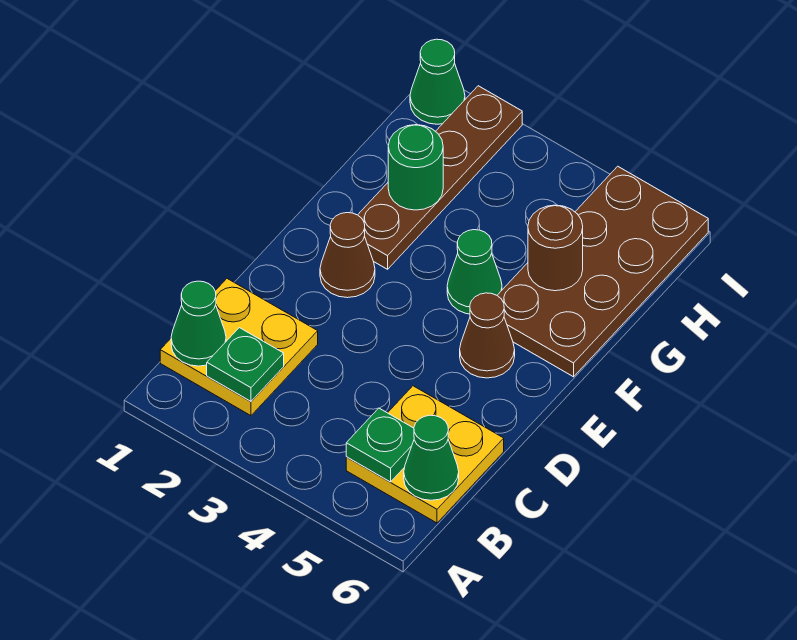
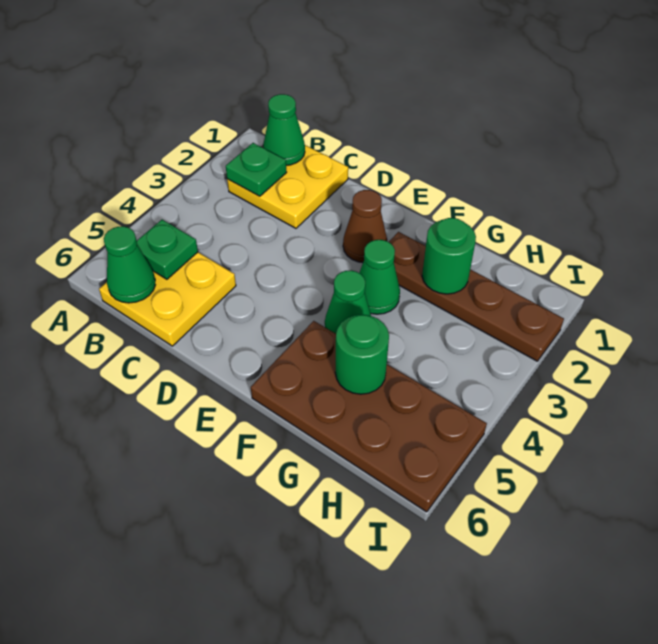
brown 1x1 cone [460,293,515,378] -> none
brown 1x1 round brick [528,205,583,291] -> green 1x1 round brick [335,315,389,394]
green 1x1 cone [410,39,465,124] -> green 1x1 cone moved to [359,240,400,314]

